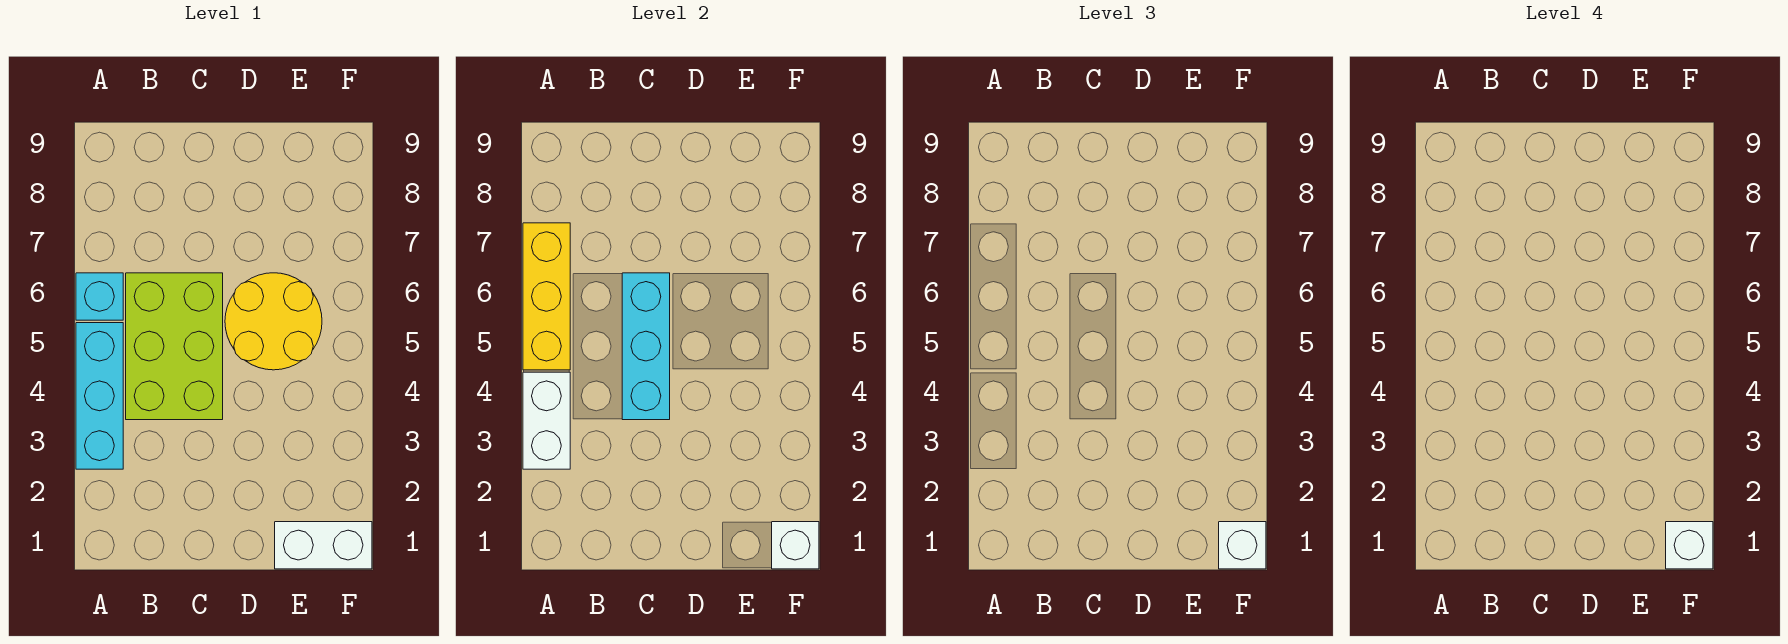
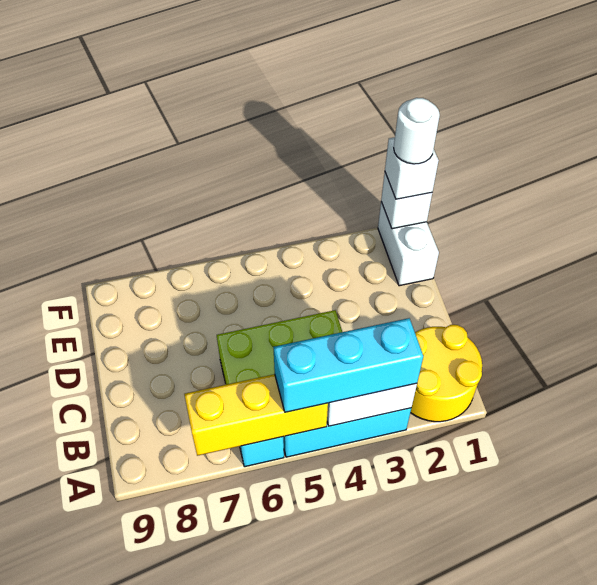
cyan 1x3 brick [622,273,670,420] -> cyan 1x3 brick moved to [273,318,423,412]
yellow 2x2 round brick [225,273,322,370] -> yellow 2x2 round brick moved to [410,325,482,422]
white 1x1 brick [1666,522,1713,569] -> white 1x1 round brick [394,98,440,164]

